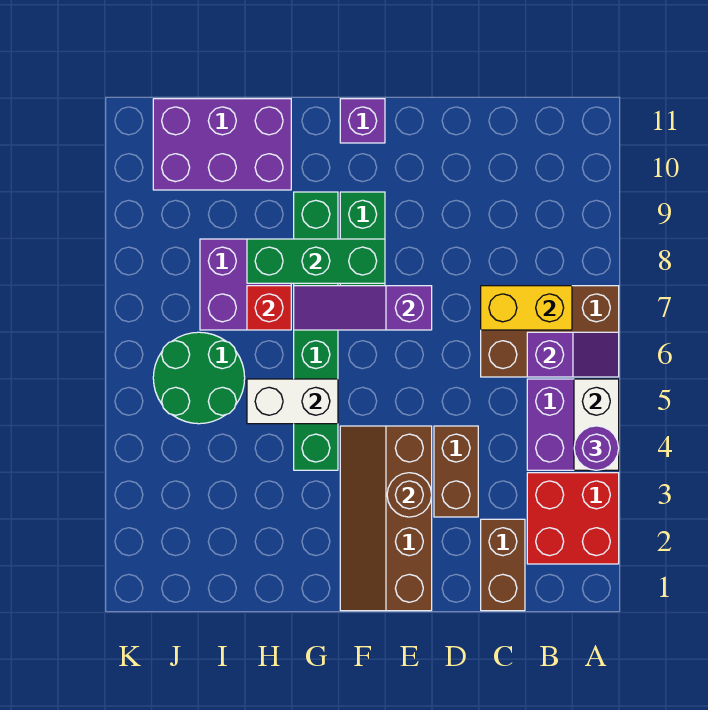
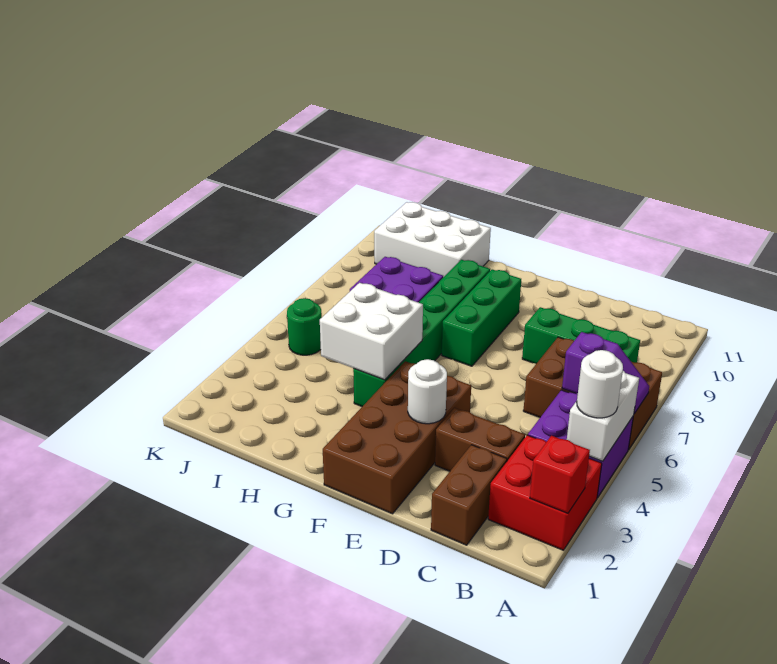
purple 1x1 round brick [574,426,619,470] -> white 1x1 round brick [577,350,623,418]
yellow 1x2 brick [481,286,572,330] -> none
brown 1x2 brick [434,426,478,517] -> brown 1x2 brick turned to [435,408,525,471]
brown 2x4 slope [340,426,432,611] -> brown 2x4 brick [323,361,471,514]
brown 1x1 round brick [387,473,432,517] -> white 1x1 round brick [408,359,447,424]
purple 1x3 slope [294,286,432,330] -> none
green 1x3 brick [247,239,385,283] -> green 1x3 brick moved to [522,307,640,364]
purple 1x1 brick [340,99,385,143] -> none
white 1x2 brick [247,379,338,424] -> white 2x2 brick [320,283,423,380]
red 1x1 brick [247,286,291,330] -> red 1x1 brick moved to [530,436,590,513]
purple 2x3 brick [153,99,291,190] -> white 2x3 brick [374,202,491,277]
green 2x2 round brick [153,332,245,424] -> green 1x1 round brick [287,298,322,355]

